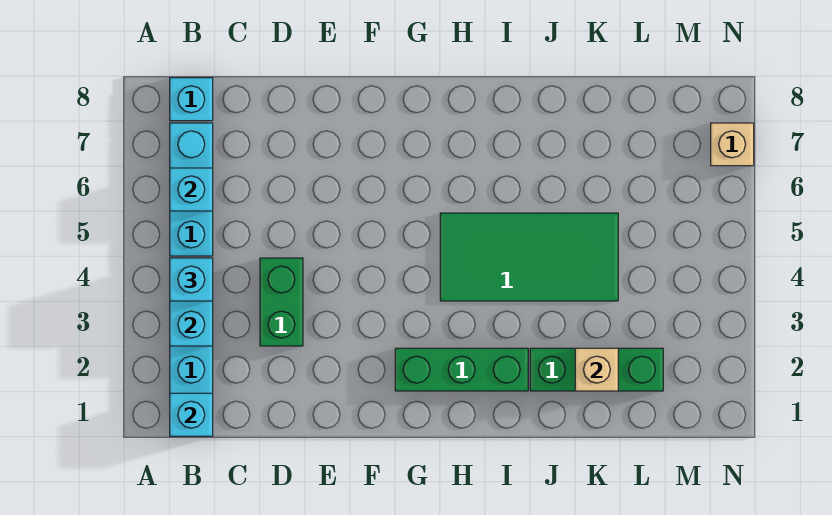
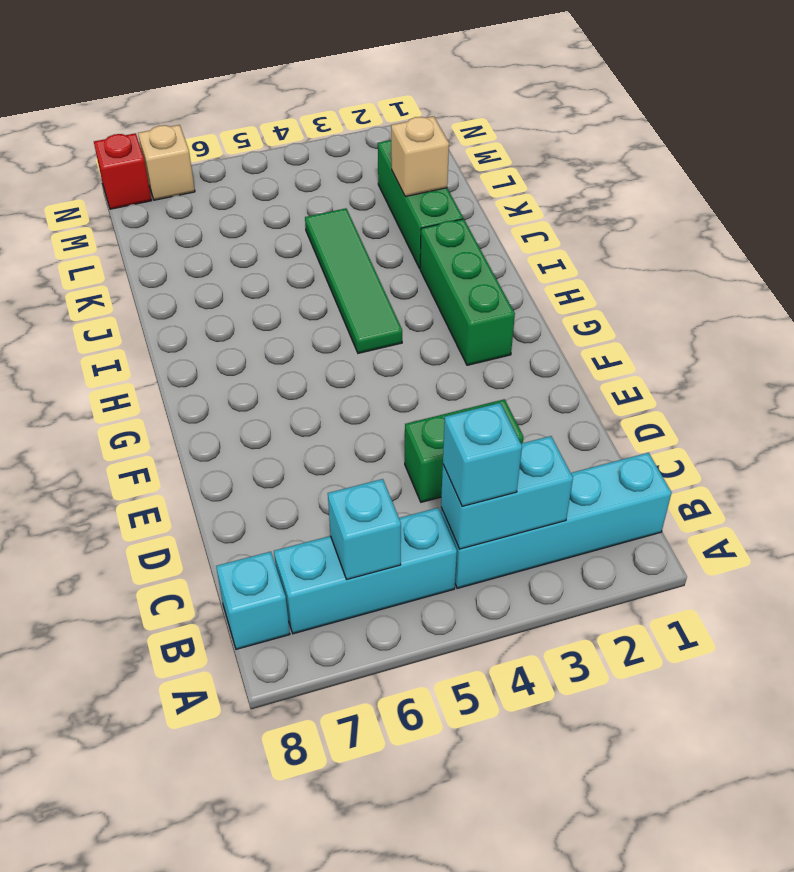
cyan 1x1 brick [170,393,213,436] -> none
green 2x4 tile [440,213,618,301] -> green 1x4 tile [305,208,402,353]
none -> red 1x1 brick [94,133,152,209]

